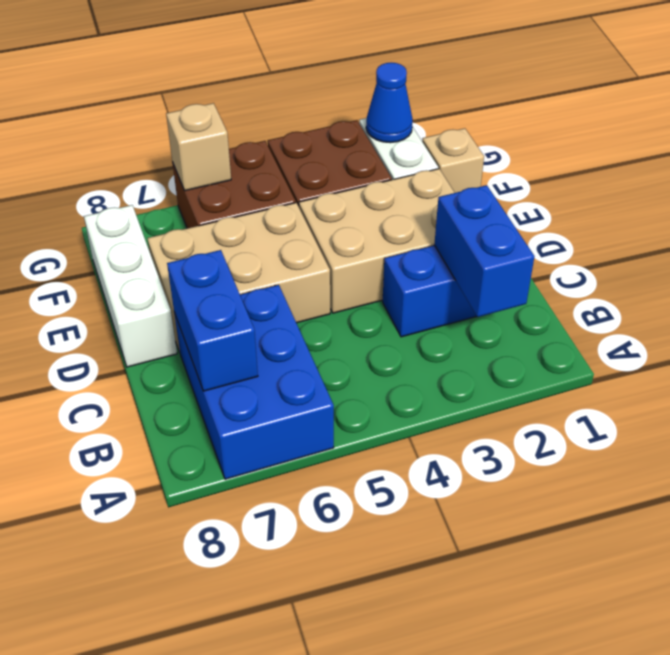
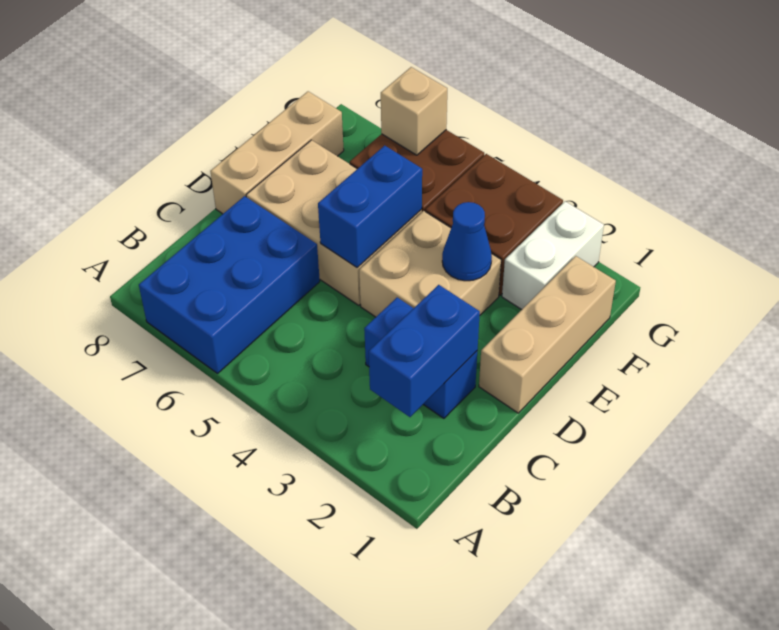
blue 1x2 brick [167,250,258,391] -> blue 1x2 brick moved to [318,146,422,268]
tan 2x3 brick [299,169,455,313] -> tan 2x2 brick [359,211,501,317]
white 1x3 brick [84,205,177,367] -> tan 1x3 brick [210,91,344,214]
tan 1x1 brick [422,128,484,193] -> tan 1x3 brick [479,256,616,413]
blue 1x1 cone [366,63,413,143] -> blue 1x1 cone moved to [442,202,492,281]

